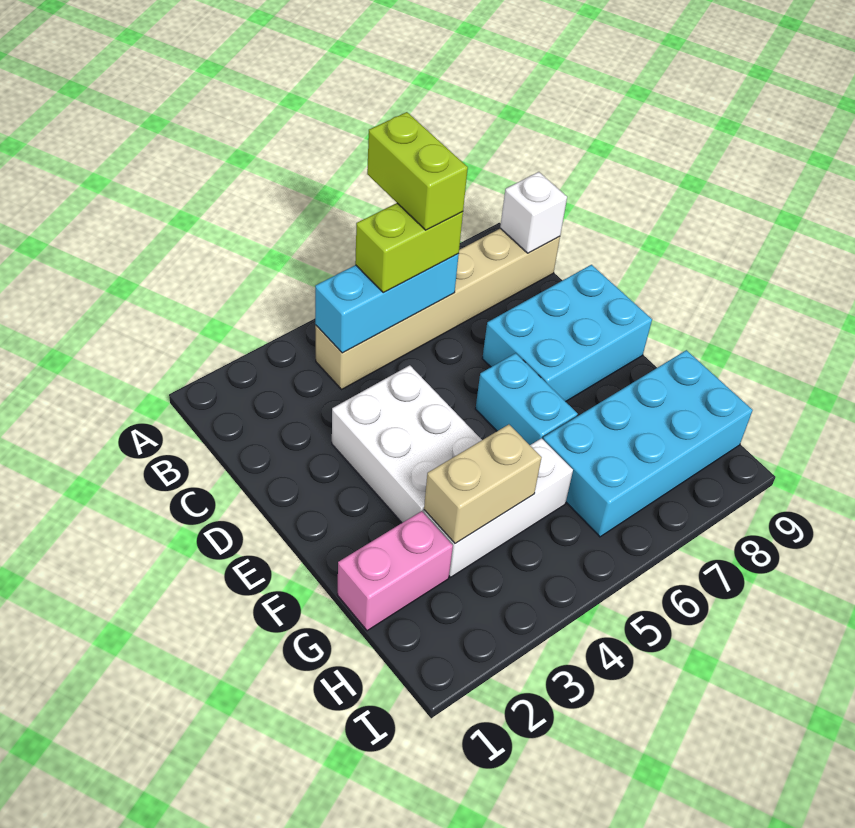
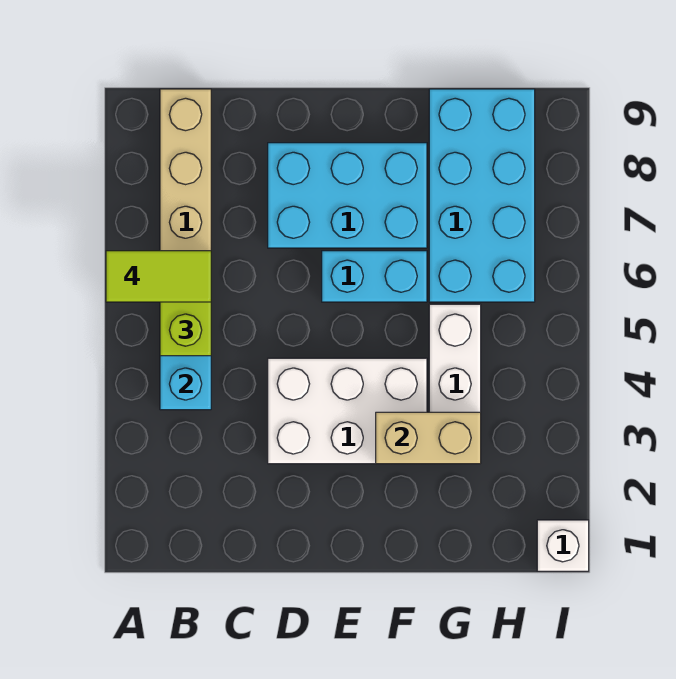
lime 1x2 brick [367,112,468,230] -> lime 1x2 tile [106,251,211,302]
white 1x1 brick [500,172,567,253] -> white 1x1 brick moved to [537,520,589,571]
cyan 2x3 brick [482,265,652,402] -> cyan 2x3 brick turned to [268,143,427,248]
pink 1x2 brick [337,511,453,631] -> none
tan 1x2 brick [424,424,542,544] -> tan 1x2 brick turned to [376,412,481,464]

